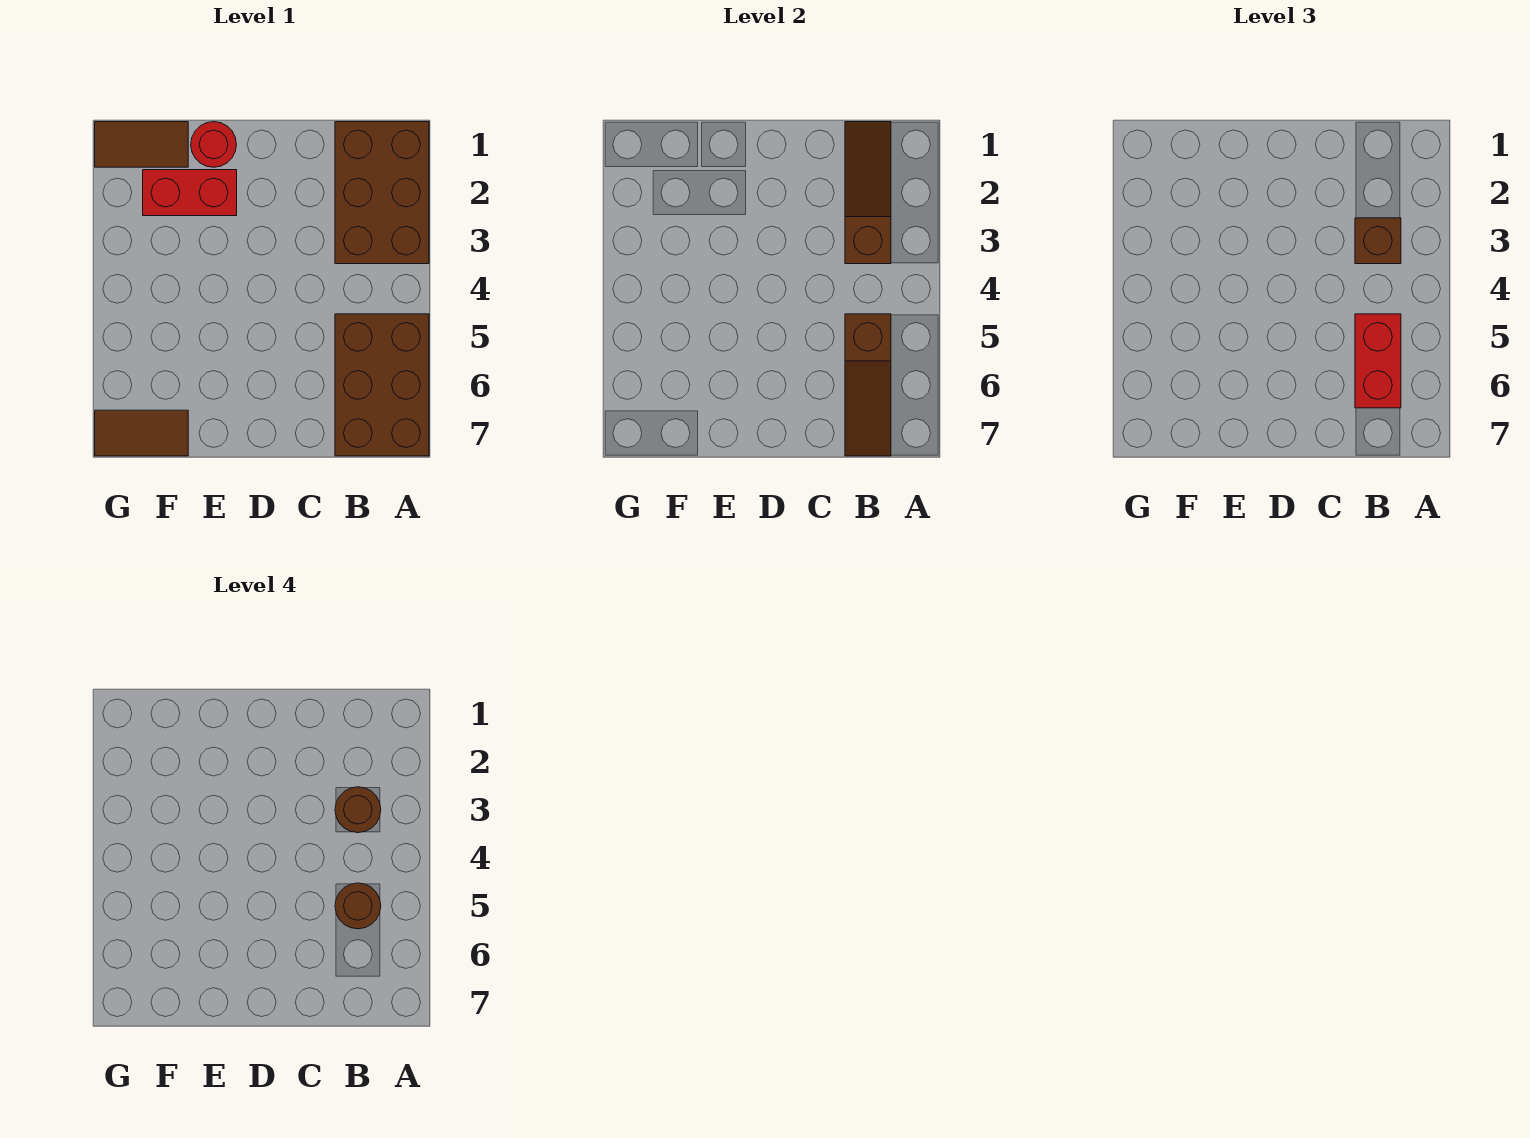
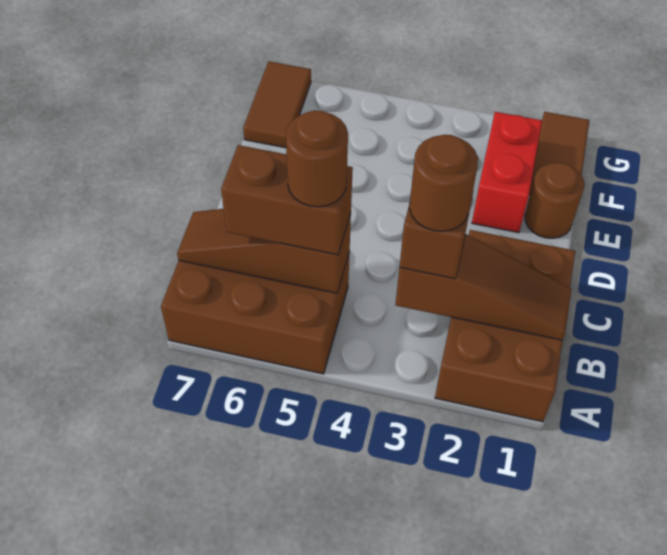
brown 2x3 brick [335,122,429,264] -> brown 2x3 brick turned to [435,230,575,422]
red 1x2 brick [1355,314,1401,408] -> brown 1x2 brick [221,145,353,255]
red 1x1 round brick [191,122,236,167] -> brown 1x1 round brick [525,163,584,238]

